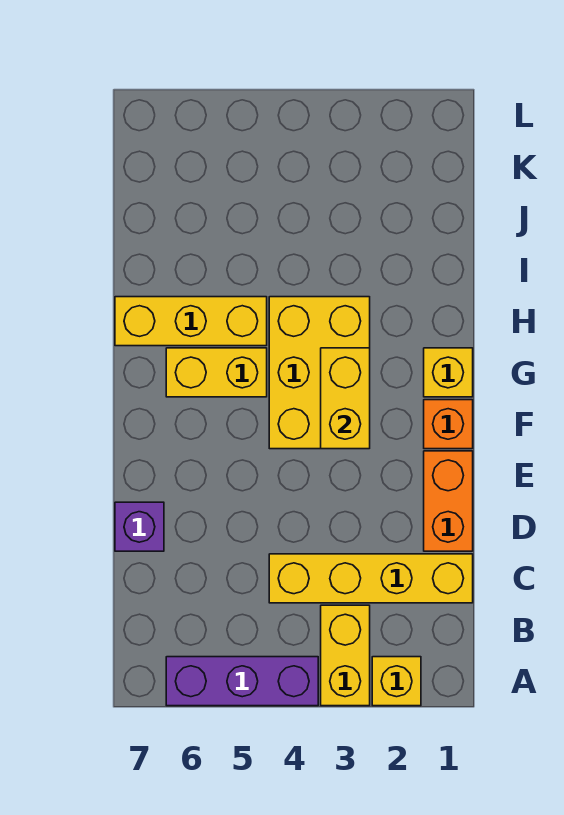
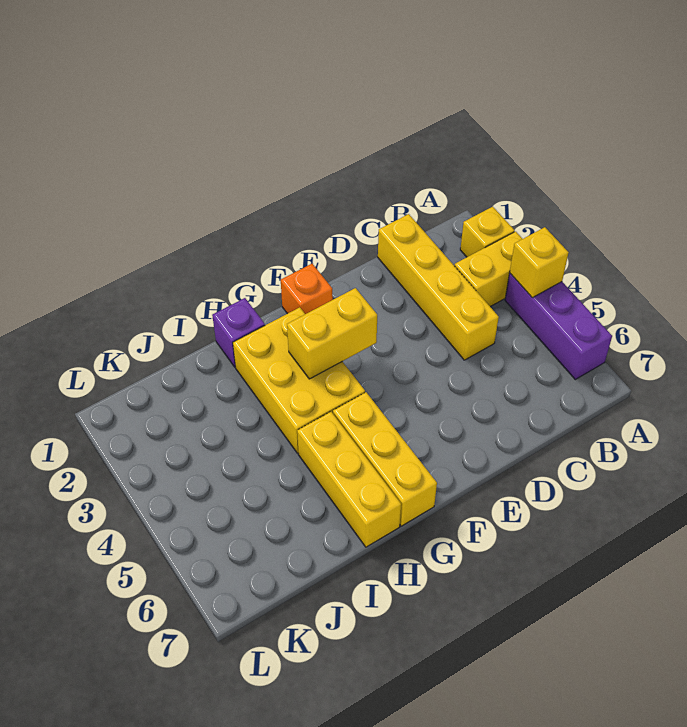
orange 1x2 brick [424,451,473,551] -> none
purple 1x1 brick [115,502,164,551] -> purple 1x1 brick moved to [212,298,265,367]
yellow 2x3 brick [269,297,370,449] -> yellow 2x3 brick turned to [233,307,365,453]
yellow 1x1 brick [424,348,473,397] -> yellow 1x1 brick moved to [510,227,569,298]
yellow 1x2 brick [166,348,267,397] -> yellow 1x3 brick [333,392,437,526]

